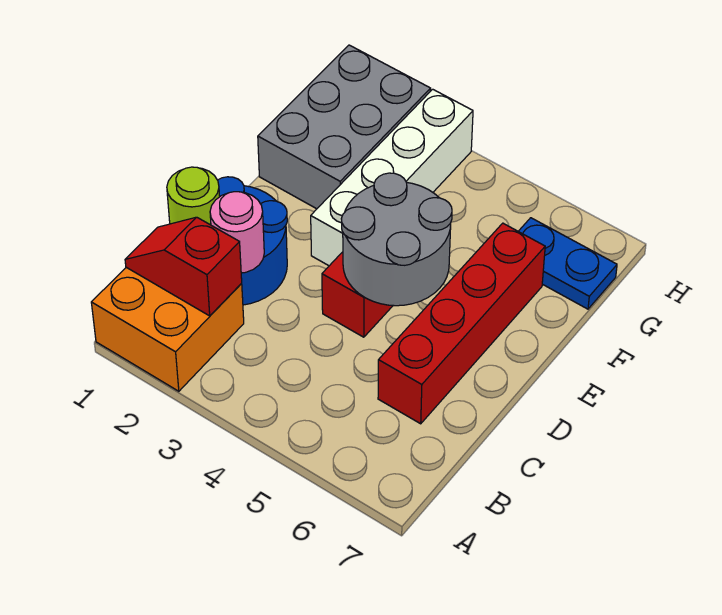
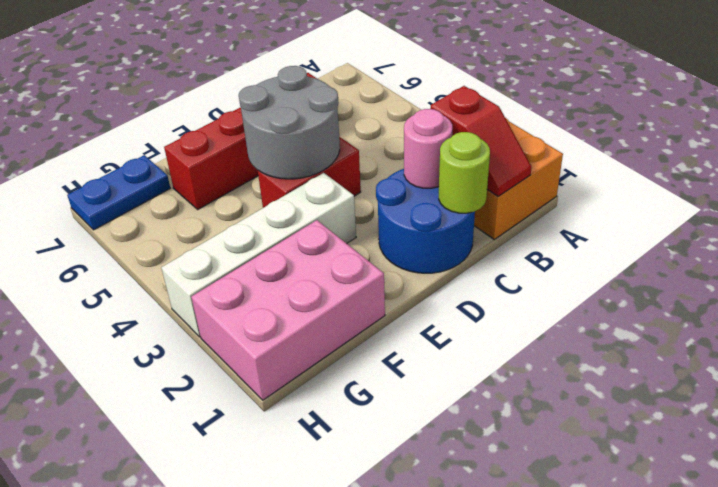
grey 2x3 brick [258,45,431,209] -> pink 2x3 brick [191,220,385,400]
blue 1x2 plate [518,218,617,309] -> blue 1x2 plate turned to [67,155,170,230]

